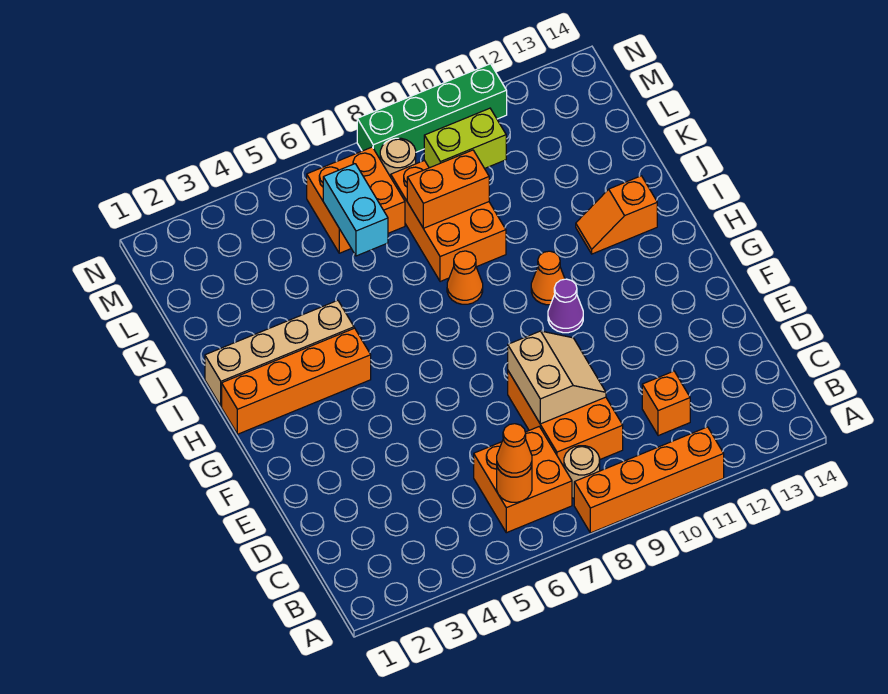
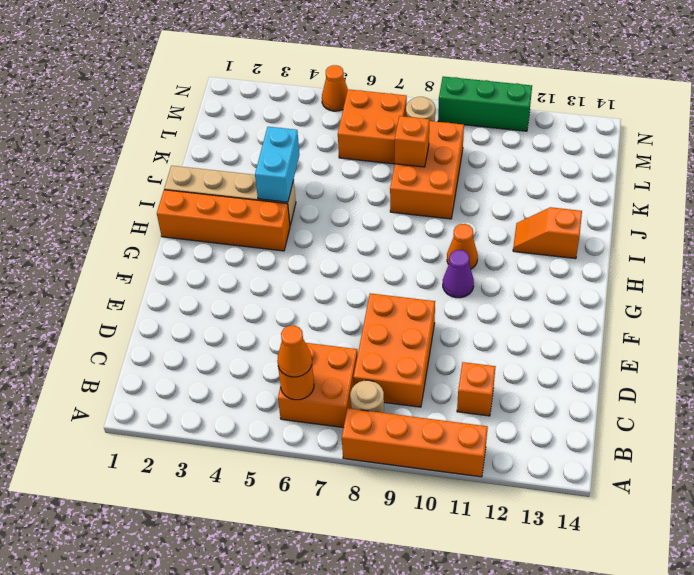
tan 2x2 slope [508,331,606,424] -> none
orange 1x1 cone [447,251,483,304] -> orange 1x1 cone moved to [322,65,348,111]
cyan 1x2 brick [323,164,388,256] -> cyan 1x2 brick moved to [255,127,300,202]
orange 1x2 brick [407,150,489,228] -> orange 1x1 brick [395,116,429,167]
lime 1x2 brick [424,108,506,168] -> none
green 1x4 brick [357,64,507,159] -> green 1x3 brick [438,77,532,131]

